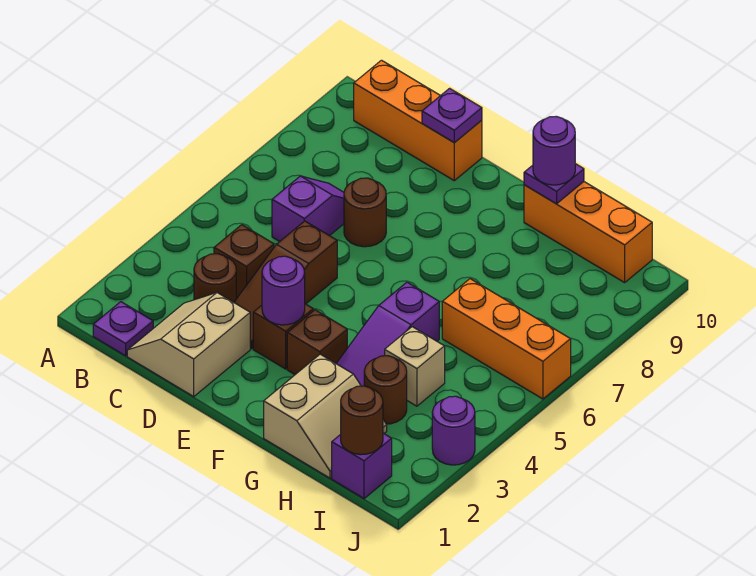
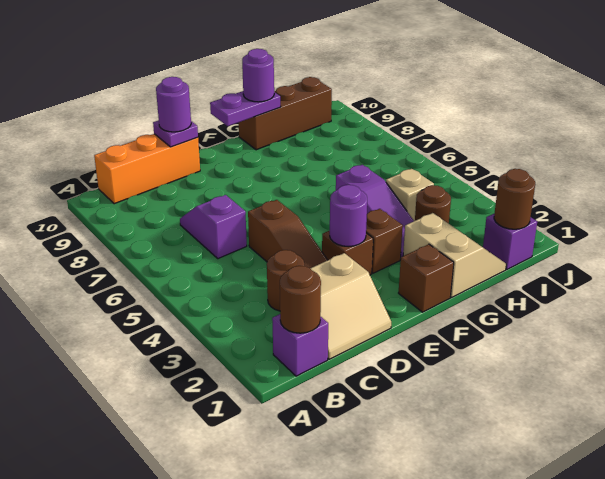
purple 1x1 plate [93,302,153,356] -> purple 1x1 brick [272,314,328,376]
tan 2x2 slope [127,293,250,397] -> tan 2x2 slope turned to [310,253,391,359]
brown 1x1 brick [214,225,274,299] -> brown 1x1 brick moved to [399,244,454,312]
brown 1x1 round brick [344,178,386,247] -> brown 1x1 round brick moved to [280,266,321,333]
orange 1x3 brick [524,182,652,283] -> brown 1x3 brick [239,77,332,150]
purple 1x1 plate [524,164,584,204] -> purple 1x2 plate [210,91,281,126]
orange 1x3 brick [442,279,571,399] -> none
purple 1x1 round brick [432,396,475,465] -> purple 1x1 round brick moved to [156,77,191,132]

